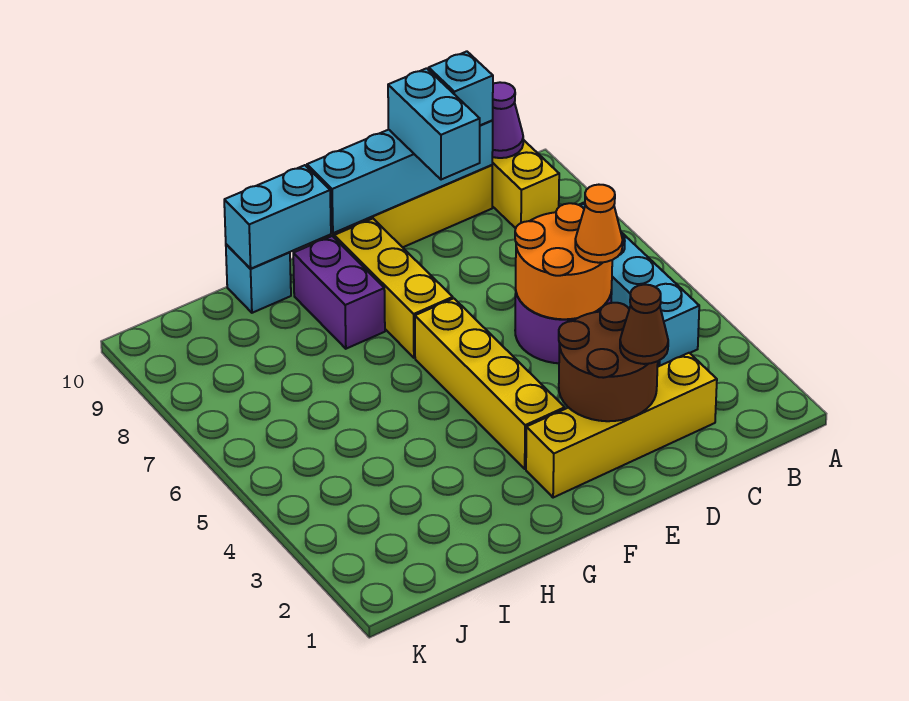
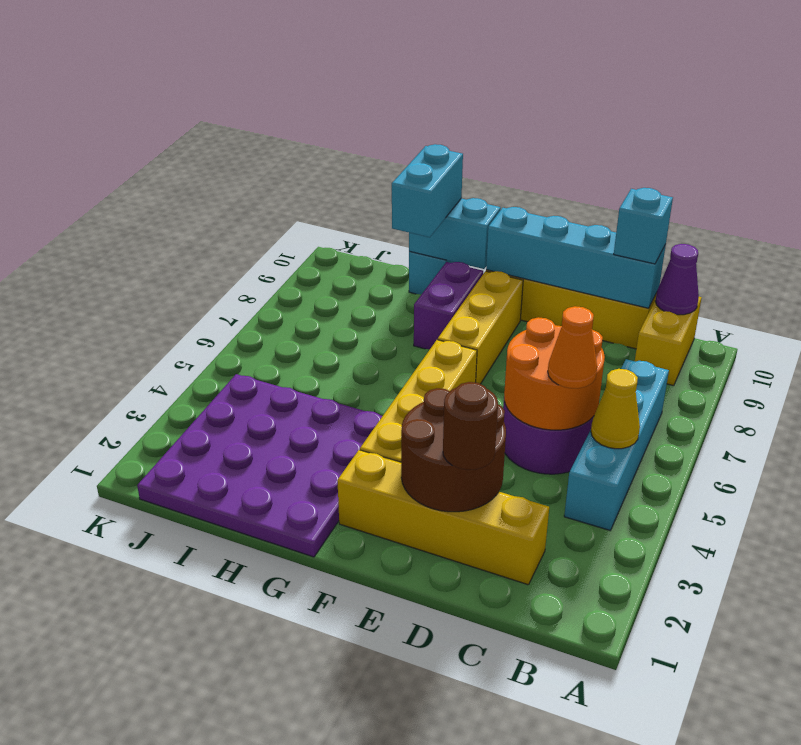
none -> yellow 1x1 cone [591,369,640,449]
brown 1x1 cone [620,285,668,364] -> brown 1x1 round brick [443,382,498,470]
cyan 1x2 brick [388,68,480,180] -> cyan 1x2 brick moved to [392,144,463,237]
none -> purple 4x4 plate [137,374,382,557]

